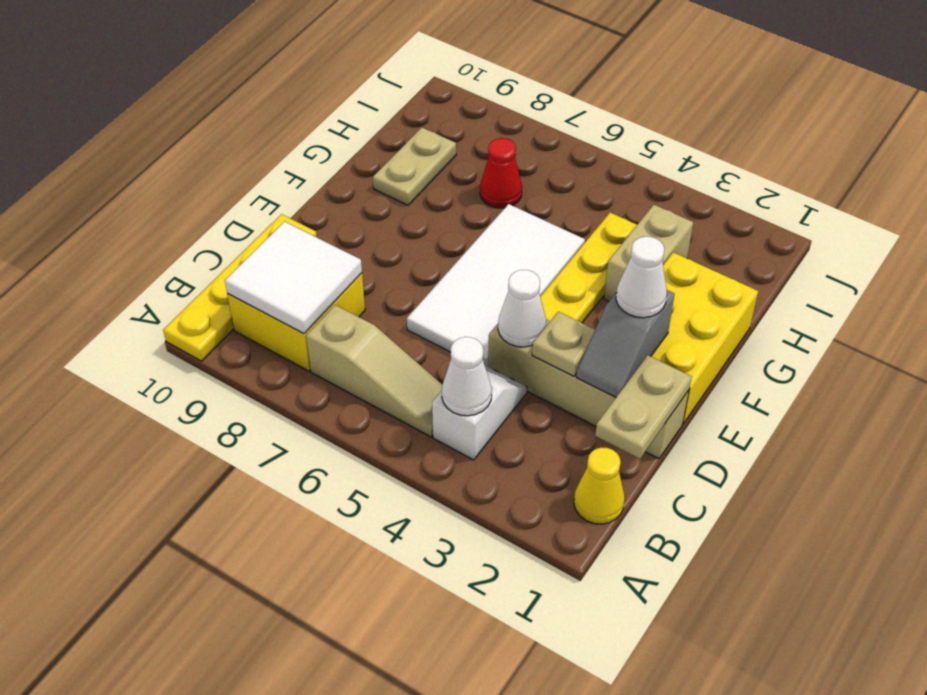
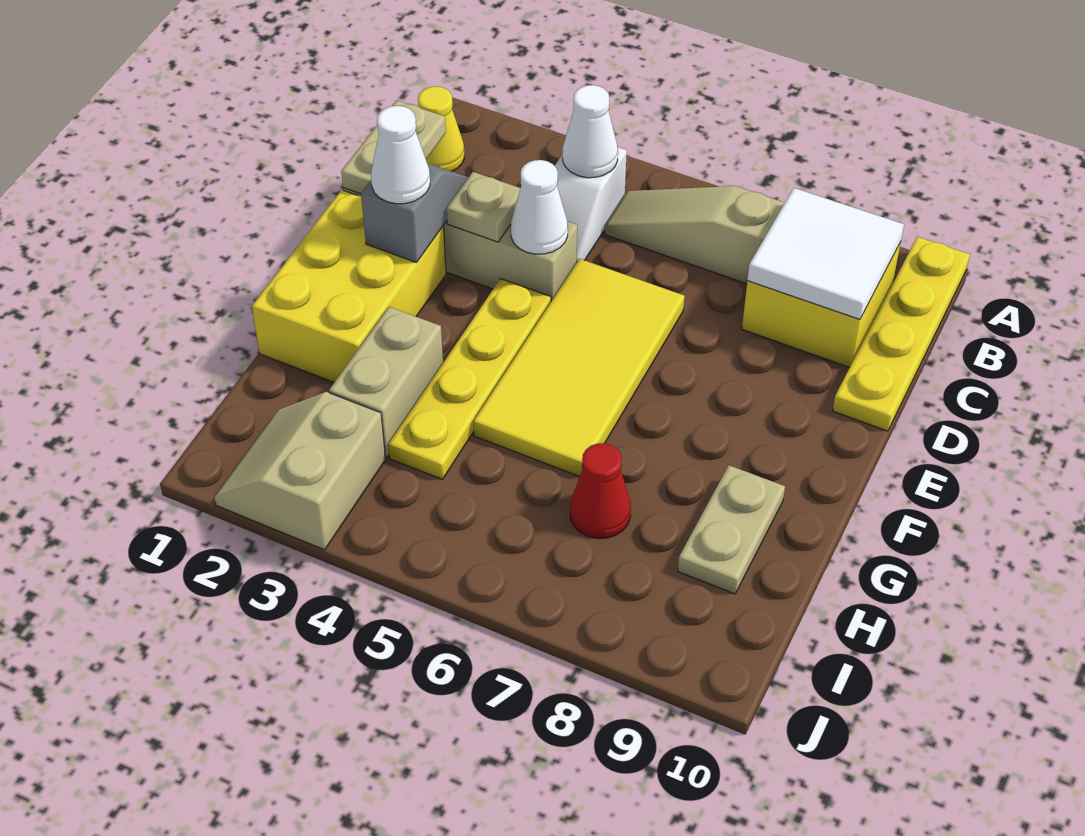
white 2x4 tile [407,204,585,367] -> yellow 2x4 tile [473,259,685,477]
none -> tan 2x2 slope [215,392,385,550]

